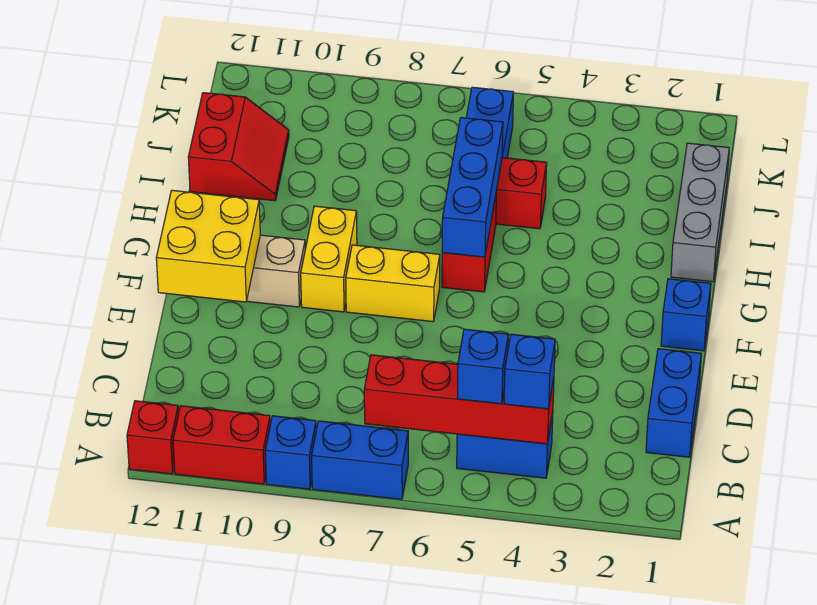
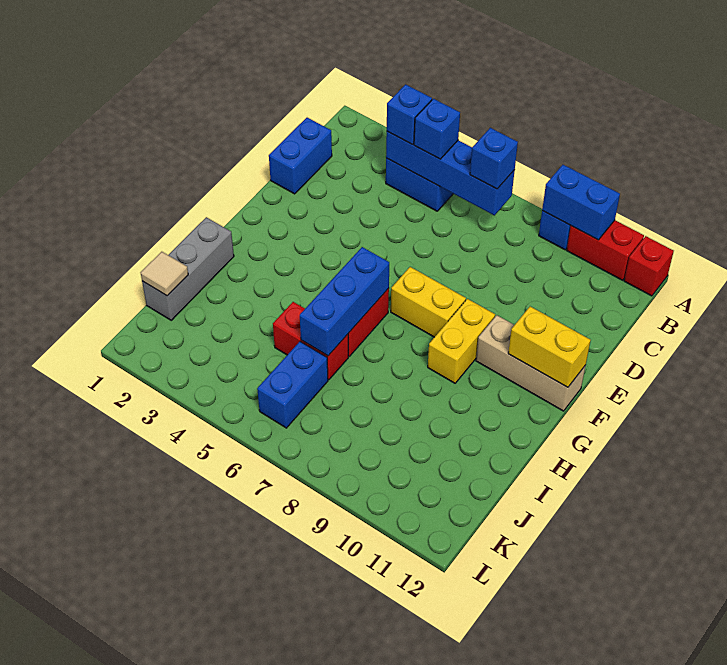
blue 1x2 brick [312,421,408,499] -> blue 1x2 brick moved to [542,165,620,240]
red 1x4 brick [364,355,554,444] -> blue 1x4 brick [386,132,515,215]
yellow 2x2 brick [156,190,260,302] -> yellow 1x2 brick [508,306,591,387]
blue 1x1 brick [661,279,711,351] -> blue 1x1 brick moved to [470,128,518,189]
red 2x2 slope [188,93,289,201] -> none
none -> tan 1x1 tile [141,252,188,296]

